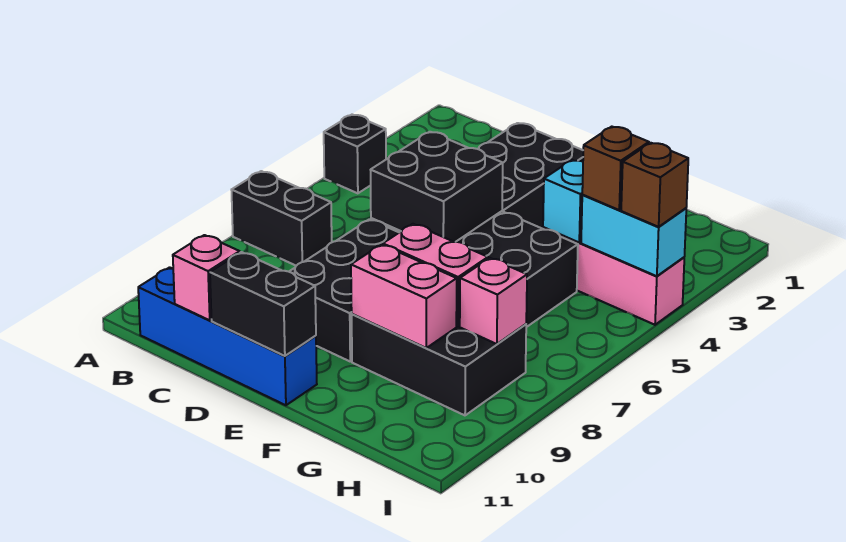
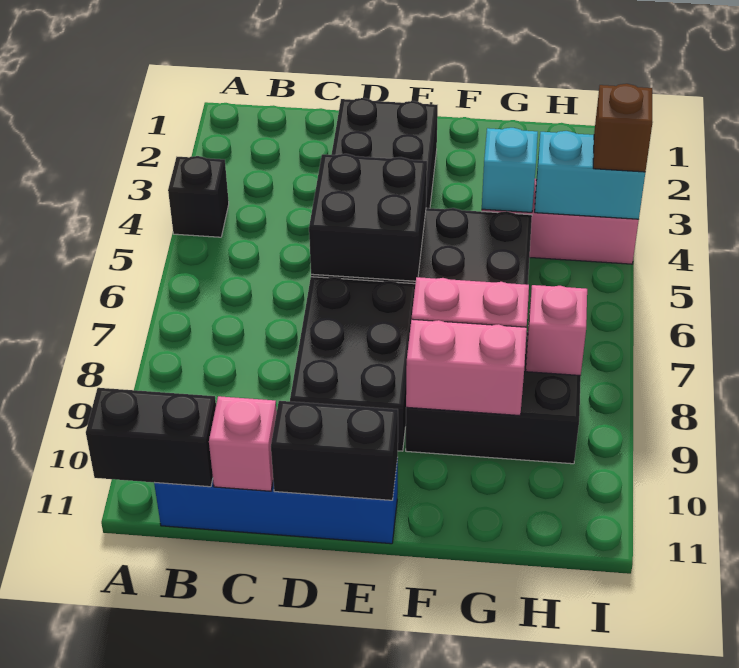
black 1x2 brick [232,171,332,266] -> black 1x2 brick moved to [86,388,216,487]
brown 1x1 brick [582,127,649,210] -> none

